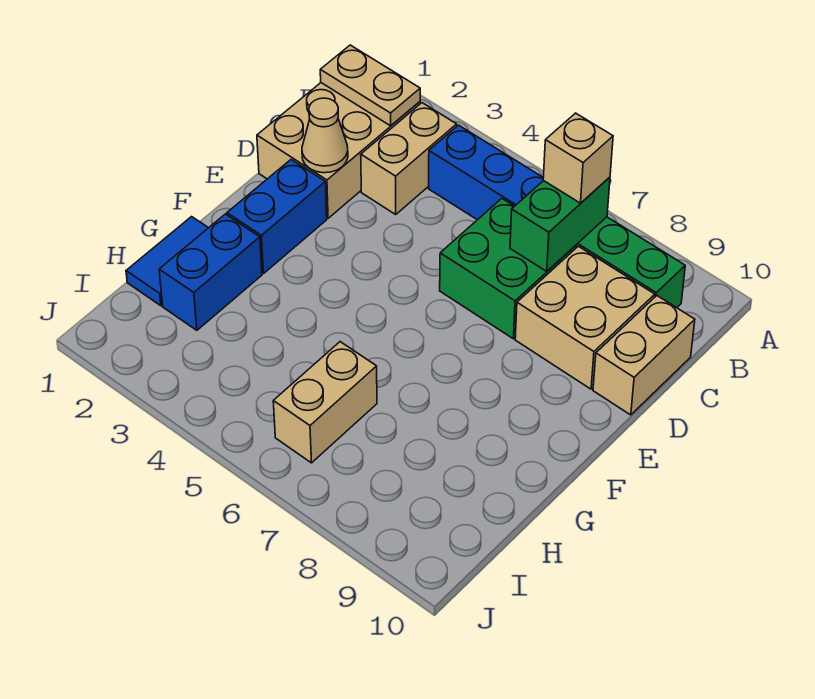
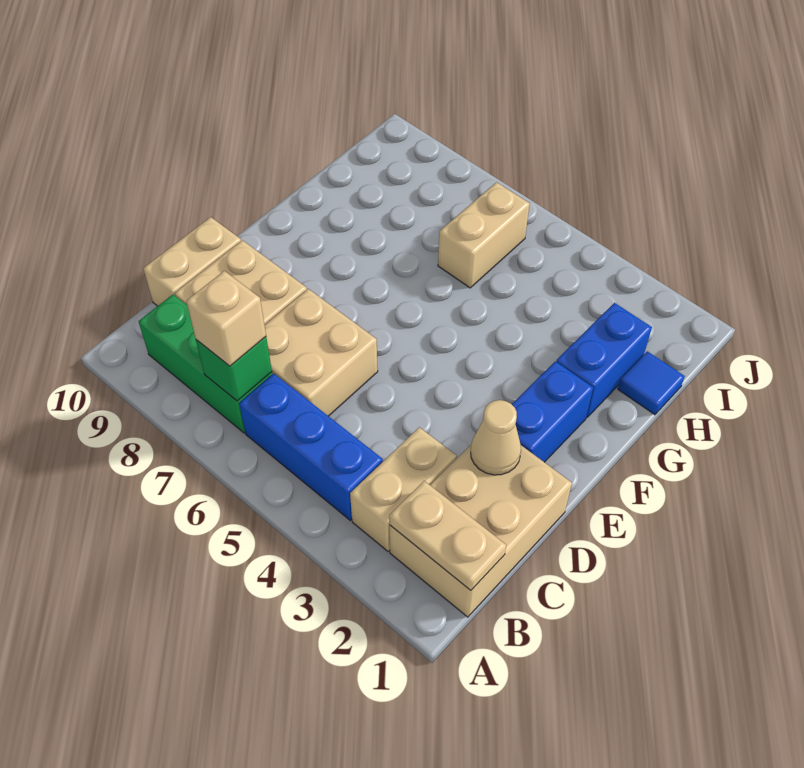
green 1x2 brick [510,177,610,271] -> green 1x1 brick [196,337,272,401]
green 2x2 brick [440,199,576,339] -> tan 2x2 brick [265,289,378,416]
blue 1x2 tile [126,217,208,306] -> blue 1x1 tile [618,351,685,415]

